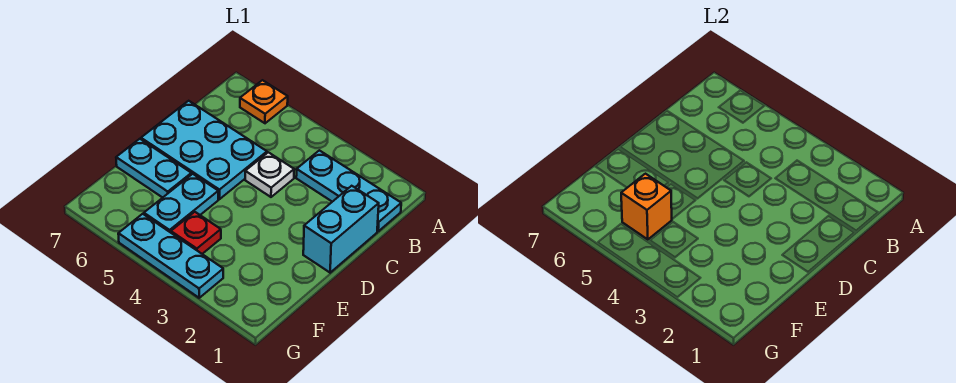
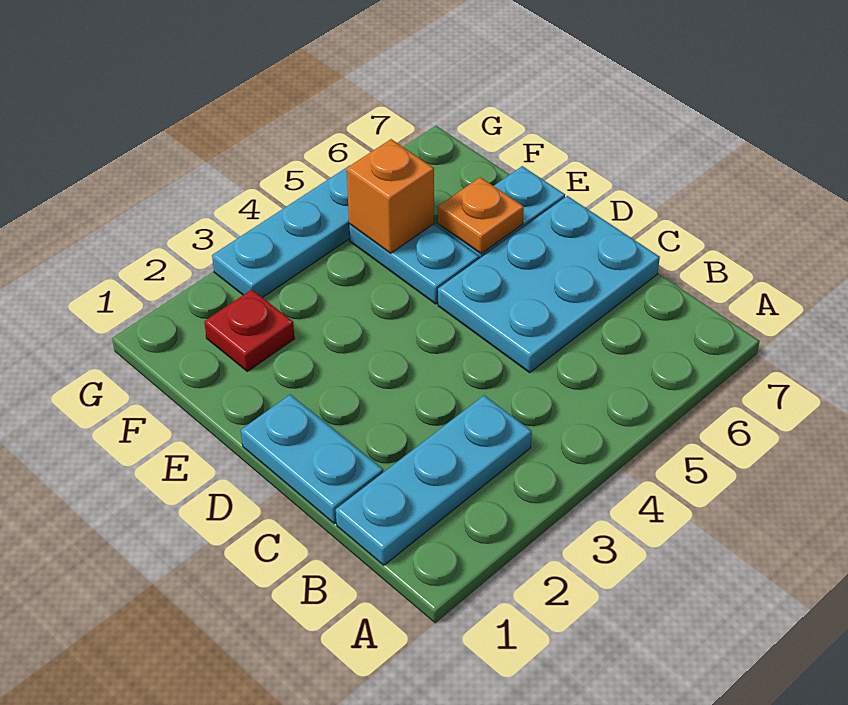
orange 1x1 plate [240,80,288,123] -> orange 1x1 plate moved to [438,177,524,254]
cyan 1x2 brick [303,186,379,273] -> cyan 1x2 plate [241,395,383,524]
white 1x1 plate [245,152,294,197] -> none
red 1x1 plate [171,212,221,254] -> red 1x1 plate moved to [204,289,295,371]

